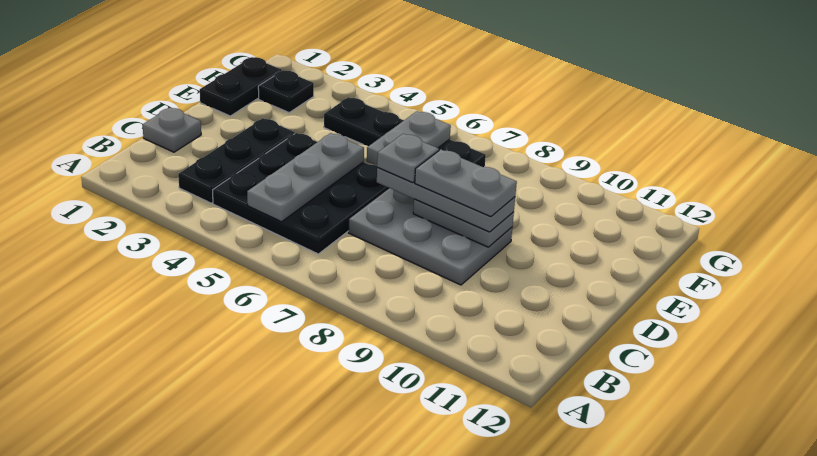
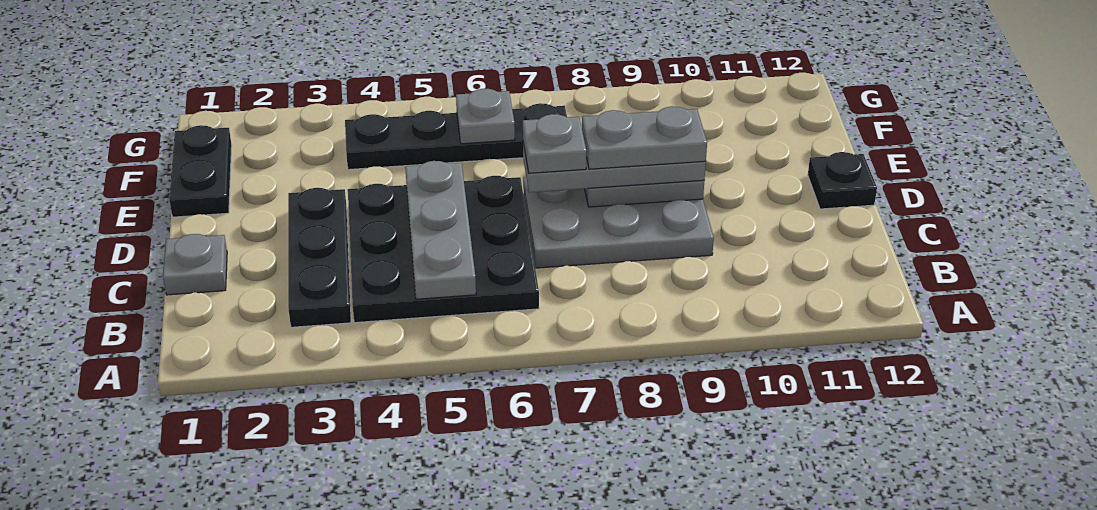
grey 1x2 plate [367,111,451,165] -> grey 1x1 plate [456,89,515,144]
black 1x1 plate [258,70,314,112] -> black 1x1 plate moved to [808,152,877,209]

